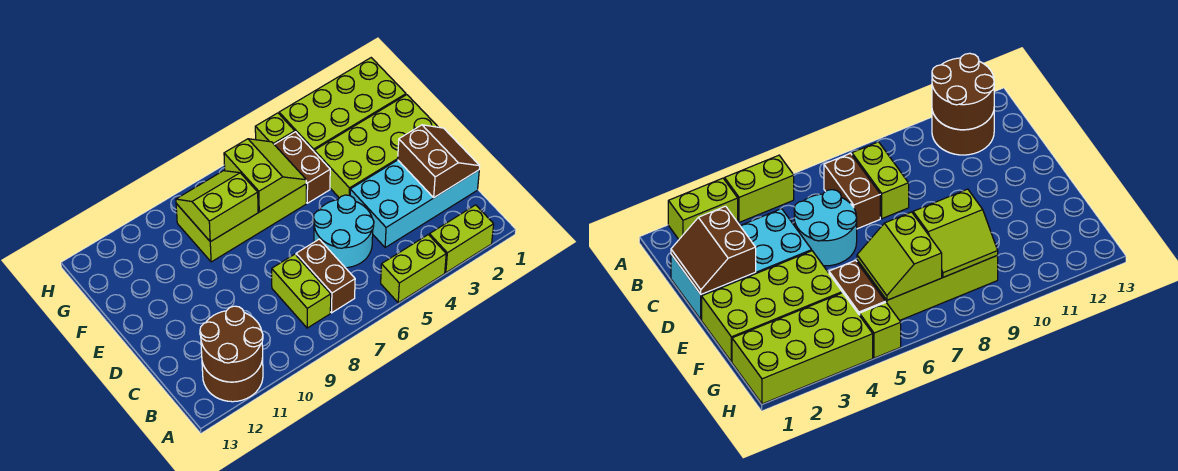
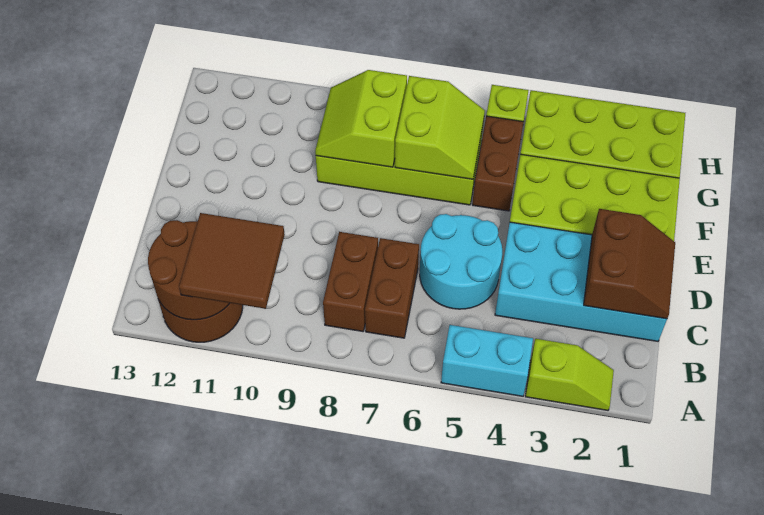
lime 1x2 brick [429,205,494,273] -> lime 1x2 slope [525,339,614,410]
lime 1x2 brick [381,235,446,303] -> cyan 1x2 brick [441,325,533,396]
none -> brown 2x2 tile [179,213,285,309]
lime 1x2 brick [272,254,331,328] -> brown 1x2 brick [323,232,378,331]
lime 2x2 slope [176,171,258,242] -> lime 2x2 slope turned to [315,70,407,167]

